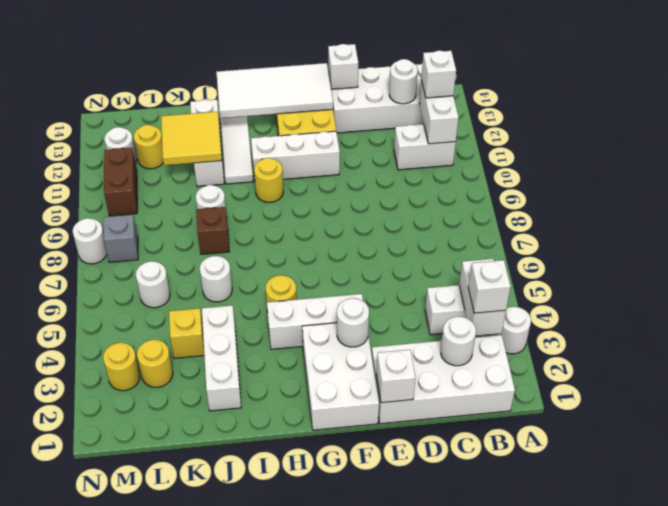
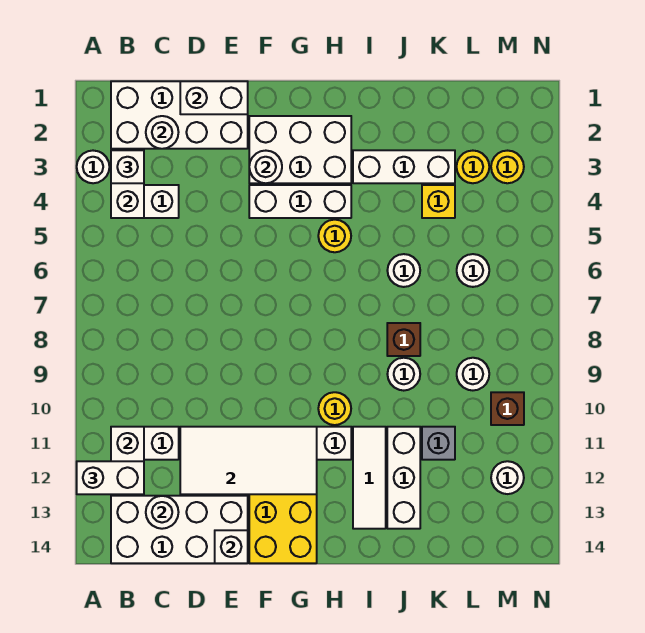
white 1x1 brick [421,51,456,98] -> white 1x2 brick [77,461,144,494]
white 1x1 brick [376,350,416,403] -> white 1x2 brick [180,81,248,114]
white 2x3 brick [302,323,379,430] -> white 2x3 brick turned to [249,116,351,183]
white 2x4 tile [216,63,333,118] -> white 2x4 tile moved to [180,427,317,494]
white 1x3 brick [202,305,241,411] -> white 1x3 brick turned to [353,150,455,183]
yellow 2x2 tile [161,112,222,165] -> none
yellow 1x1 round brick [134,125,163,169] -> none
grey 1x1 brick [104,215,138,262] -> grey 1x1 brick moved to [422,427,455,460]
brown 1x2 brick [104,148,137,216] -> brown 1x1 brick [491,392,524,425]
white 1x1 round brick [73,218,107,264] -> white 1x1 round brick moved to [457,358,489,390]

